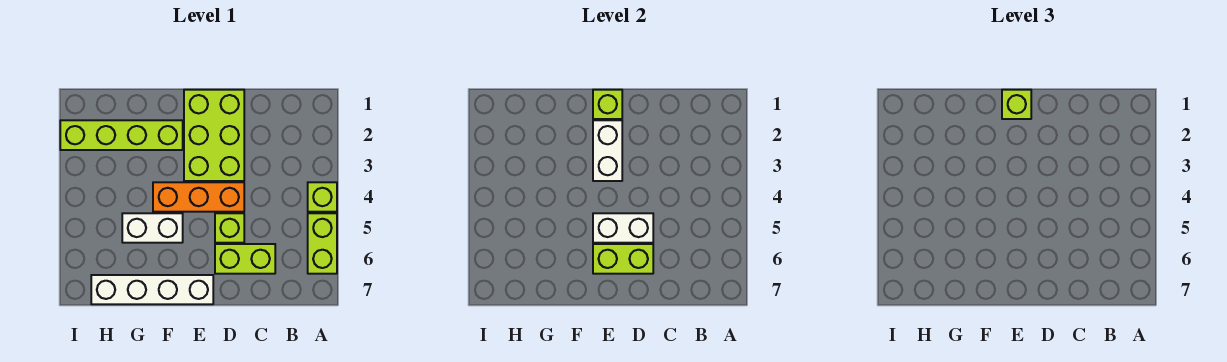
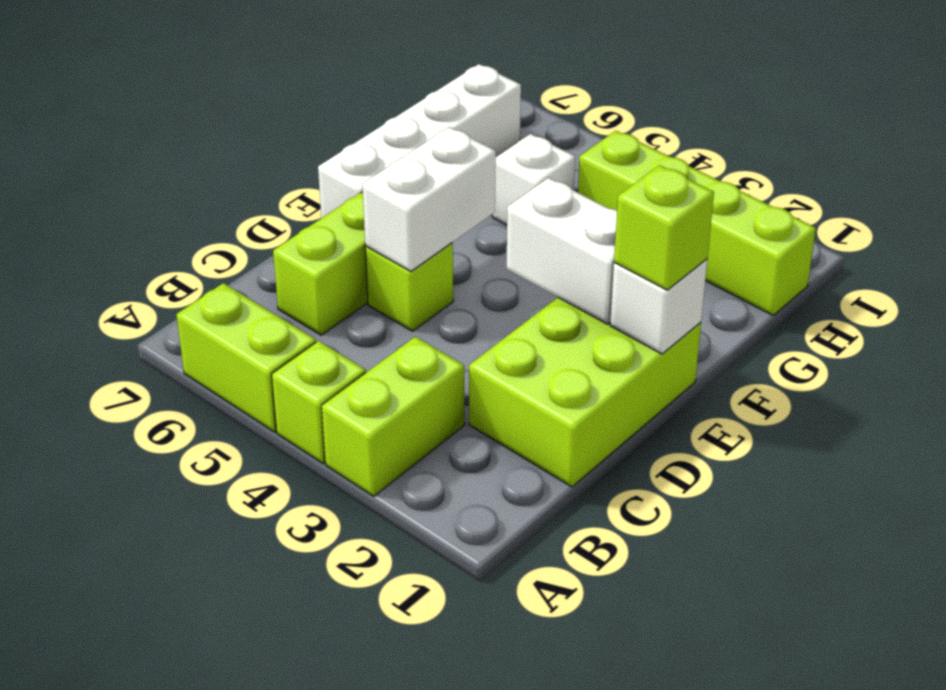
lime 2x3 brick [184,90,244,181] -> lime 2x3 brick turned to [469,298,701,487]
orange 1x3 brick [153,182,244,212] -> none
lime 1x2 brick [593,244,653,274] -> lime 1x2 brick moved to [322,337,465,496]
lime 1x1 brick [593,90,622,119] -> white 1x1 brick [610,259,707,354]
lime 1x4 brick [60,120,183,150] -> lime 1x4 brick turned to [578,131,816,315]
white 1x2 brick [122,213,183,243] -> white 1x1 brick [492,134,575,225]

